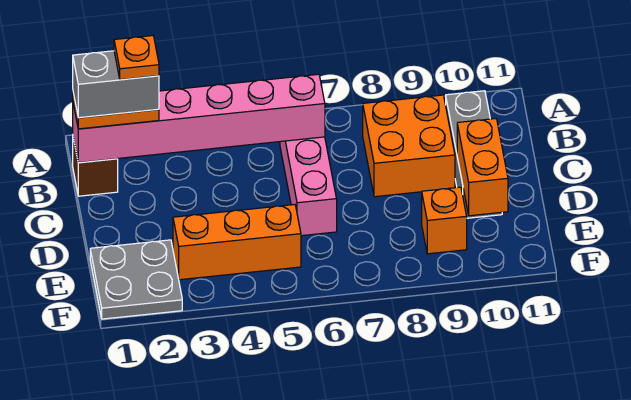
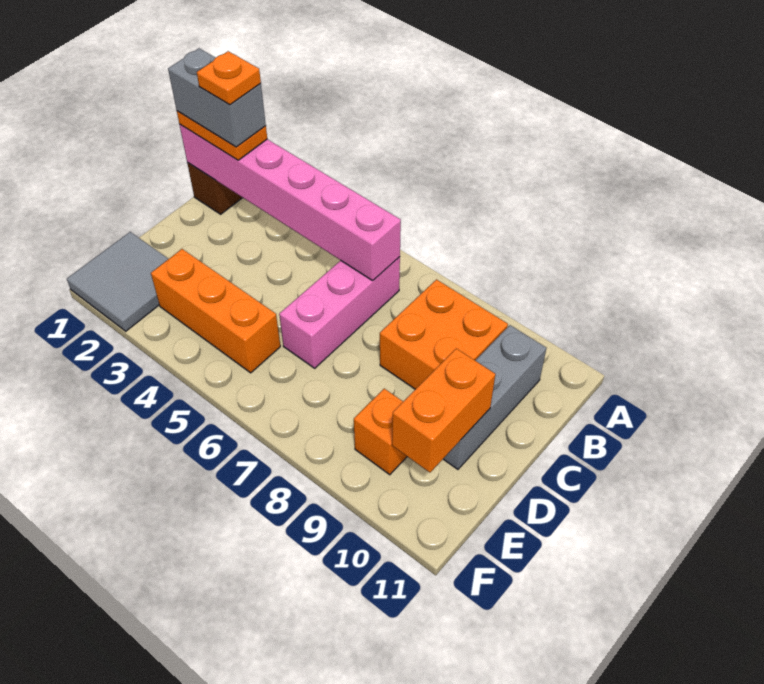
grey 2x2 plate [90,240,182,319] -> grey 2x2 tile [67,232,168,331]

